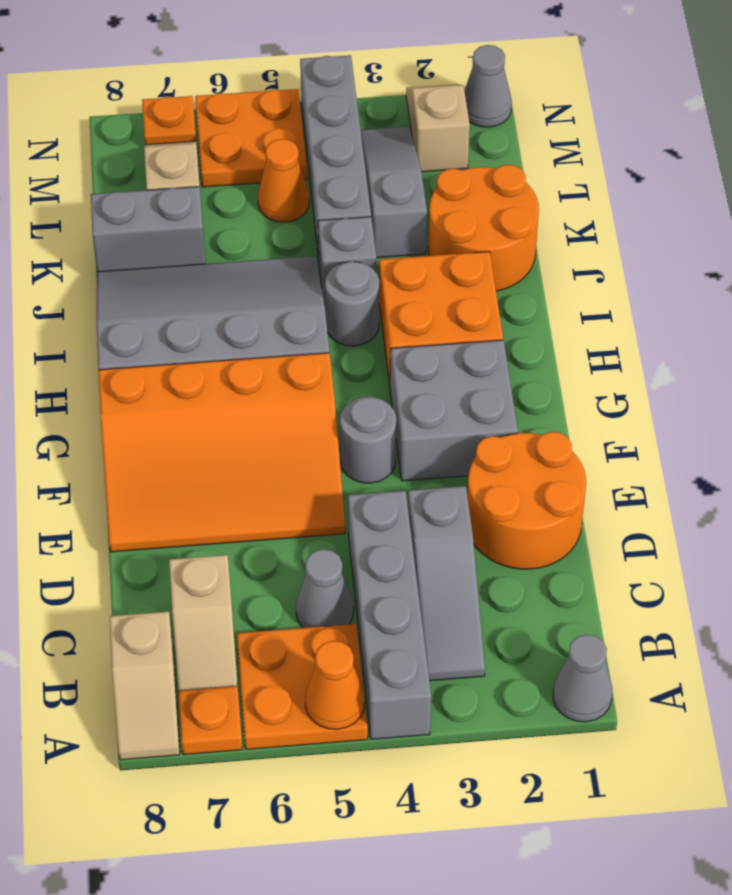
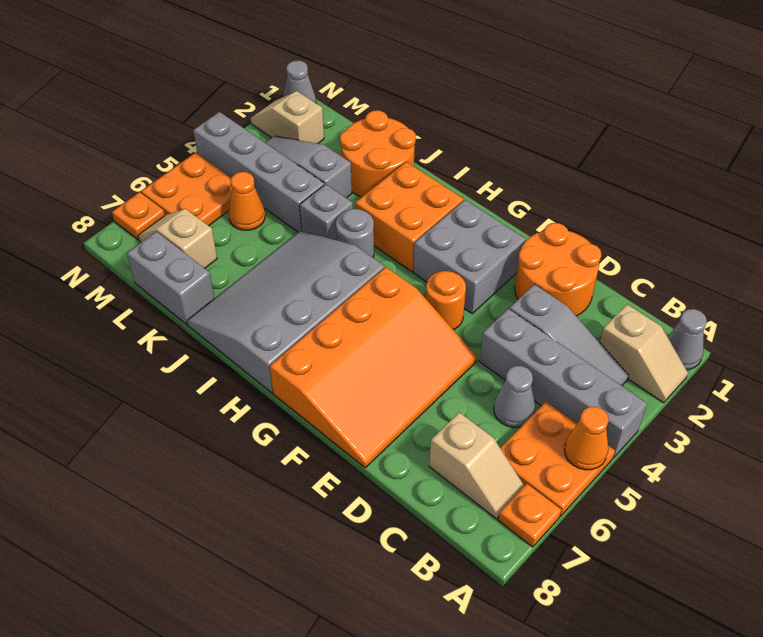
tan 1x2 slope [110,612,180,760] -> tan 1x2 slope moved to [600,304,688,403]
grey 1x1 round brick [340,397,396,483] -> orange 1x1 round brick [426,271,466,330]
grey 1x2 brick [91,187,205,272] -> grey 1x2 brick turned to [127,231,214,324]

